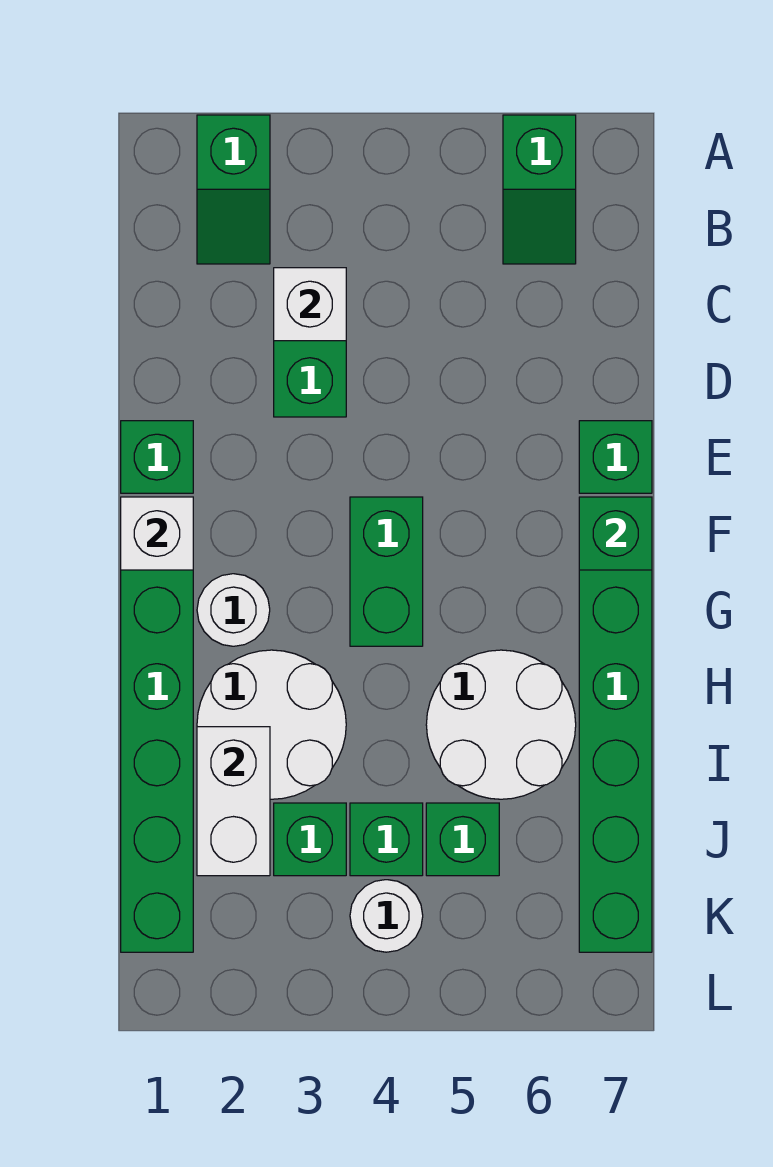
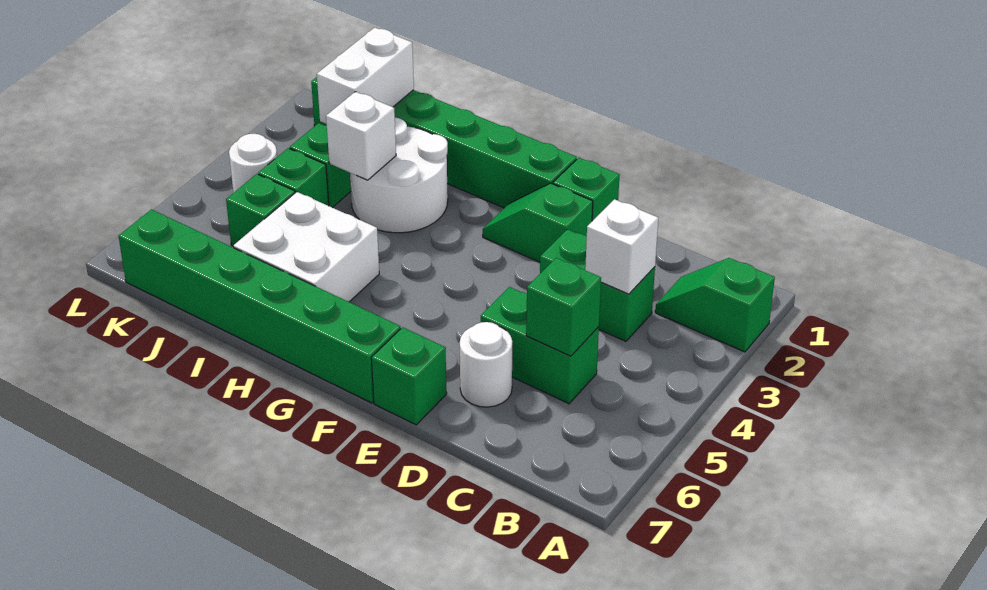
green 1x2 slope [503,115,576,264] -> green 1x2 slope moved to [483,183,593,262]
white 1x1 brick [121,497,193,570] -> white 1x1 brick moved to [326,92,396,180]
green 1x2 brick [350,497,423,646] -> green 1x2 brick moved to [481,287,599,404]
green 1x1 brick [579,497,652,570] -> green 1x1 brick moved to [526,258,601,356]
white 1x1 round brick [197,574,270,646] -> white 1x1 round brick moved to [460,322,512,407]
white 2x2 round brick [426,650,576,799] -> white 2x2 brick [233,192,379,302]
white 1x2 brick [197,727,270,876] -> white 1x2 brick turned to [317,28,414,124]

